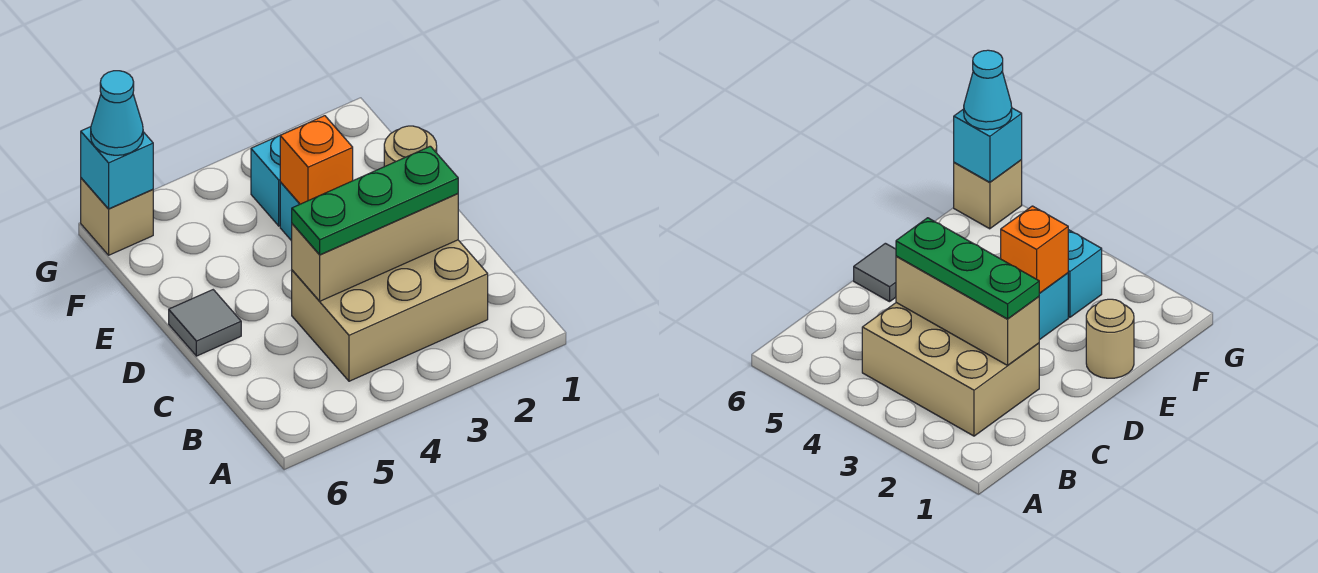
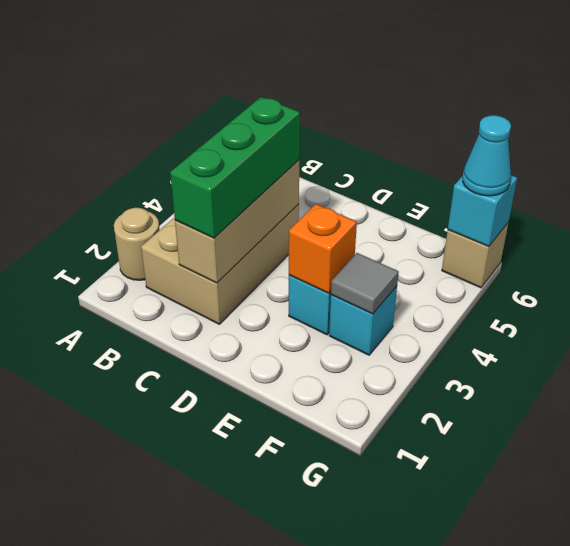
green 1x3 plate [292,146,458,255] -> green 1x3 brick [170,97,300,238]
grey 1x1 tile [169,290,241,356] -> grey 1x1 tile moved to [331,253,399,314]
tan 1x1 round brick [384,126,437,167] -> tan 1x1 round brick moved to [114,208,160,280]

